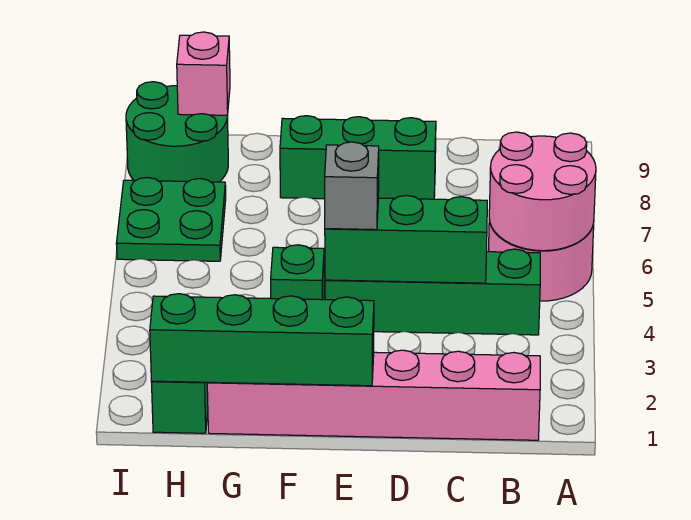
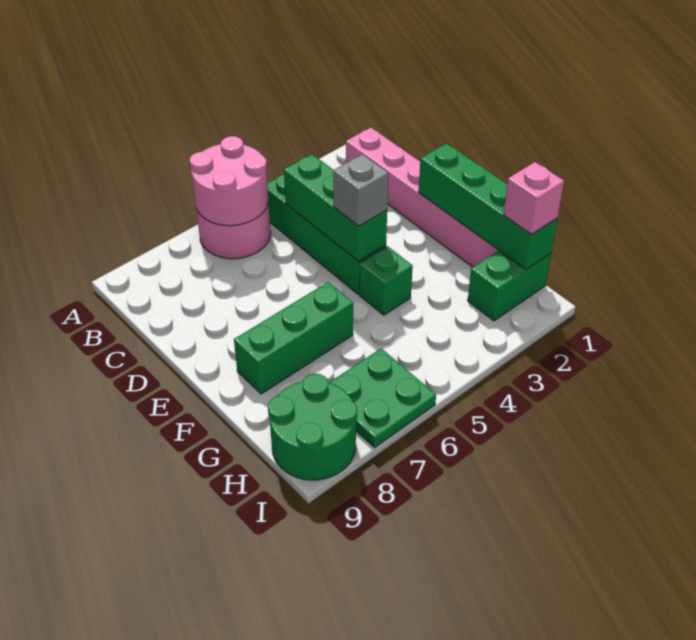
green 1x3 brick [280,116,436,199] -> green 1x3 brick turned to [234,282,353,394]
pink 1x1 brick [177,32,230,115] -> pink 1x1 brick moved to [503,162,564,235]

